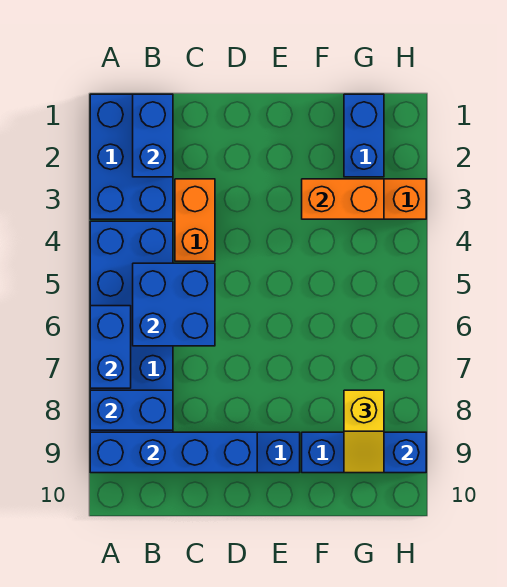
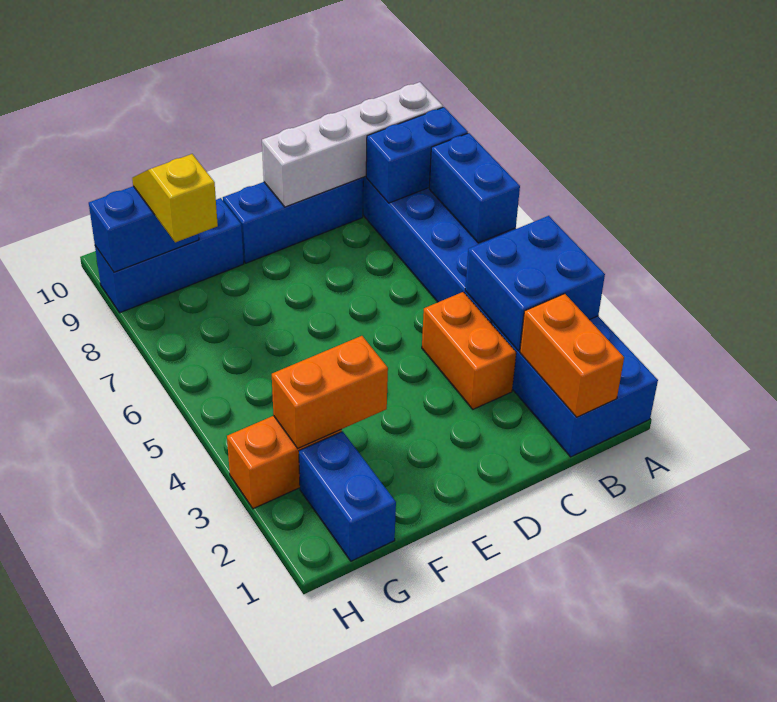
blue 1x4 brick [90,432,257,473] -> white 1x4 brick [262,82,443,207]
blue 1x2 brick [133,94,173,177] -> orange 1x2 brick [520,294,624,417]
blue 2x2 brick [133,263,215,346] -> blue 2x2 brick moved to [465,216,605,351]

